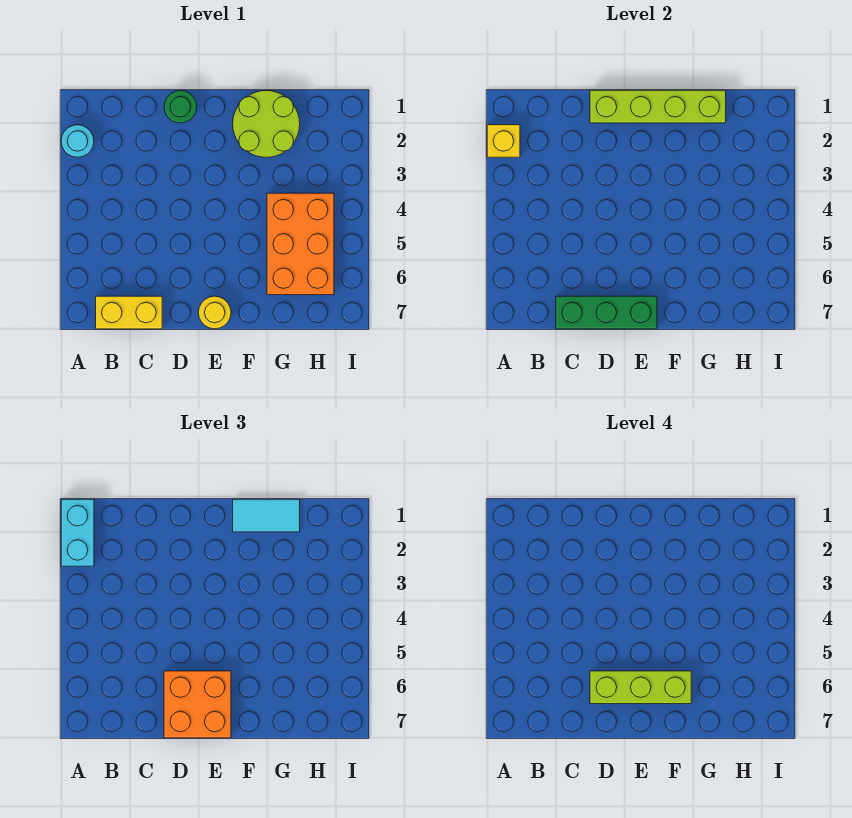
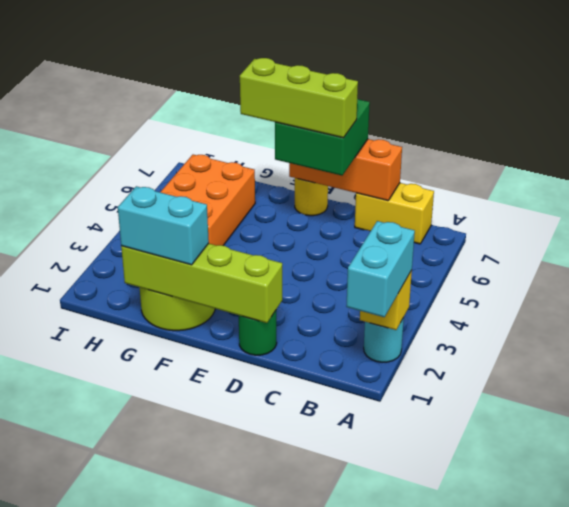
green 1x3 brick [556,296,657,329] -> orange 1x3 brick [289,139,402,201]
orange 2x2 brick [164,671,231,738] -> green 2x2 brick [275,99,370,176]
cyan 1x2 tile [233,499,300,532] -> cyan 1x2 brick [118,186,209,265]

